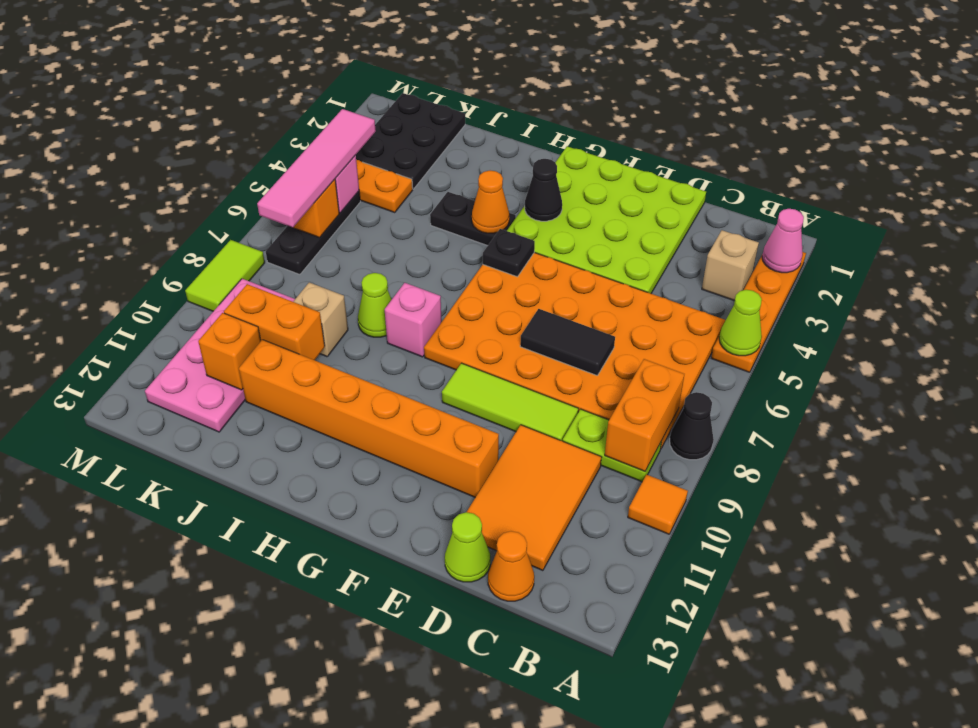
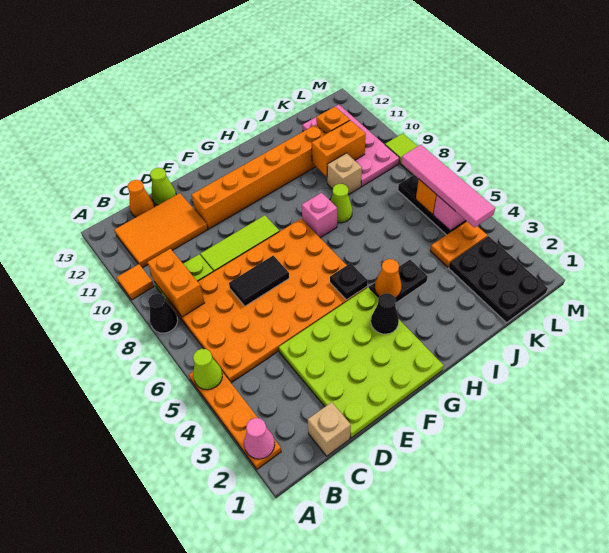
tan 1x1 brick [702,230,759,301] -> tan 1x1 brick moved to [308,402,351,456]
orange 2x3 tile [467,425,602,571] -> orange 2x3 tile turned to [115,193,208,268]

